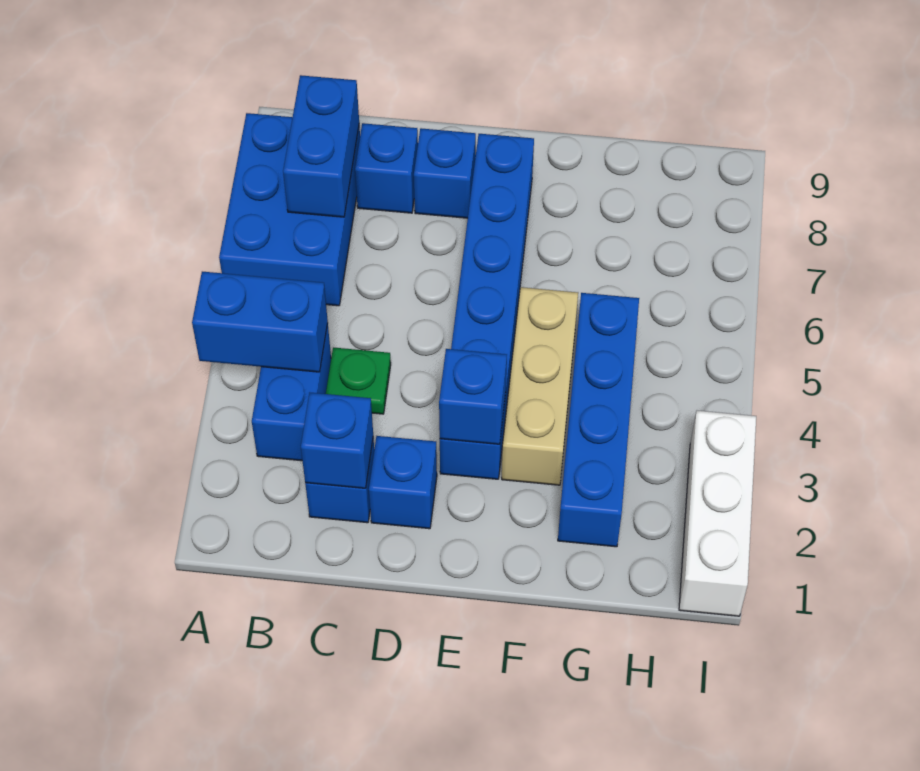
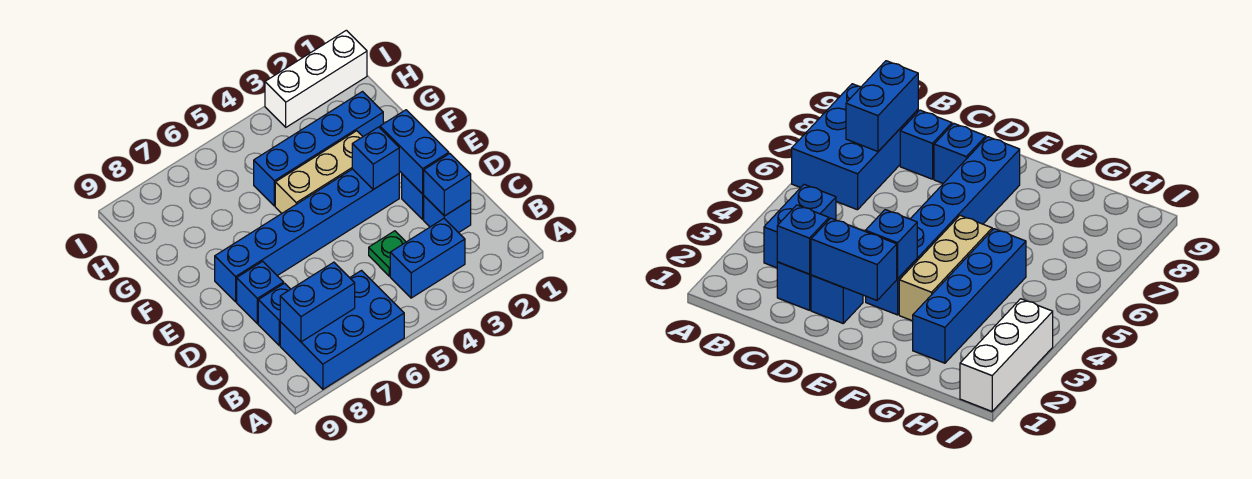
blue 1x2 brick [192,272,328,372] -> blue 1x2 brick moved to [380,110,449,194]

